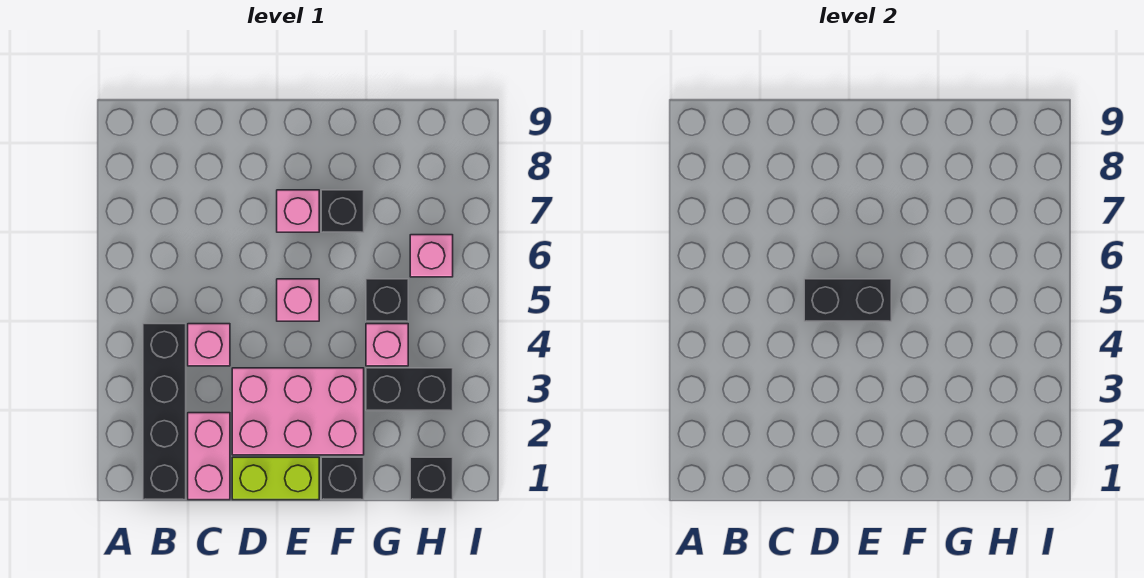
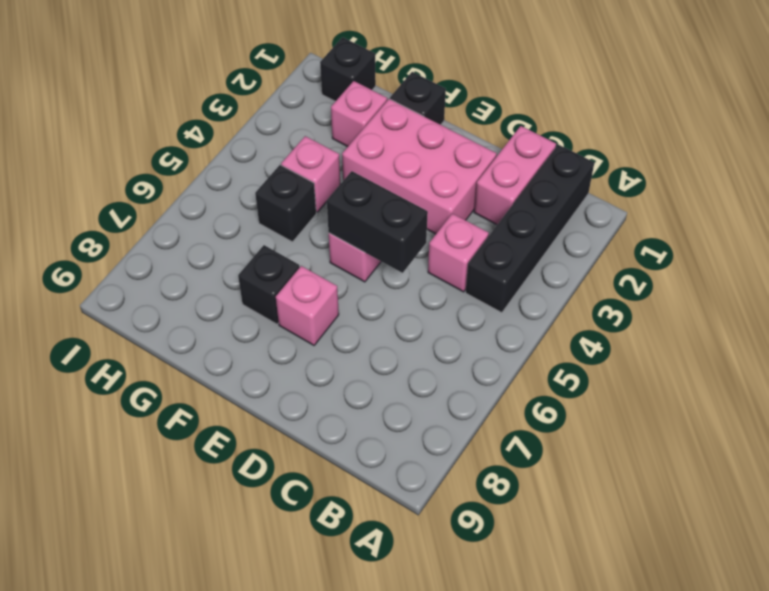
lime 1x2 brick [232,457,319,500] -> none
black 1x2 brick [366,368,453,411] -> none
pink 1x1 brick [410,235,453,277] -> pink 1x1 brick moved to [331,81,387,147]

